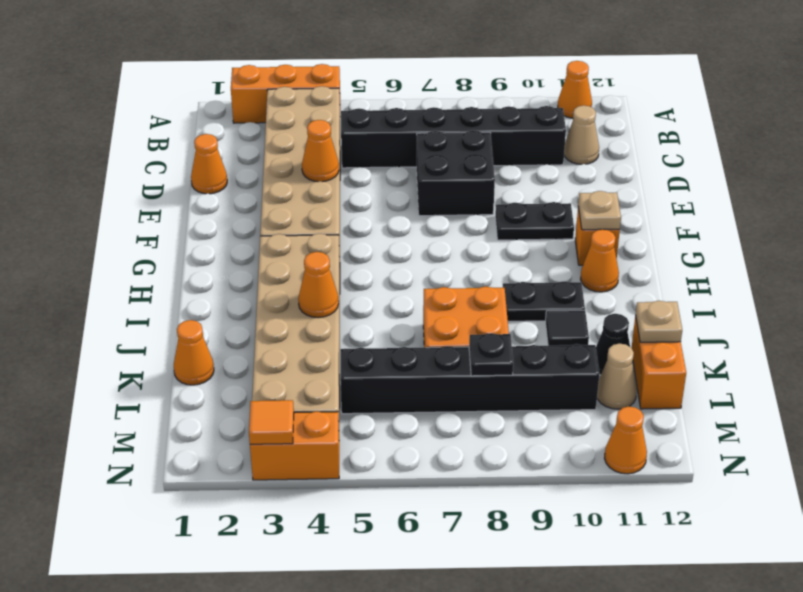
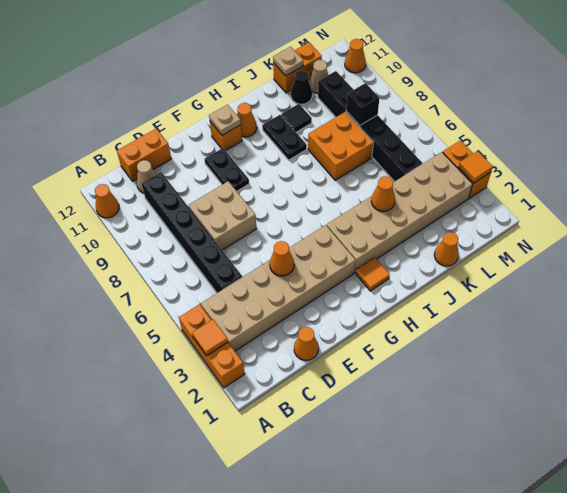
none -> orange 1x1 tile [192,319,228,356]
none -> orange 1x2 brick [117,129,171,181]
black 2x2 brick [417,130,495,216] -> tan 2x2 brick [189,181,257,250]
none -> orange 1x1 tile [356,258,390,291]
black 1x1 plate [469,333,513,376] -> black 1x1 brick [346,83,380,125]

